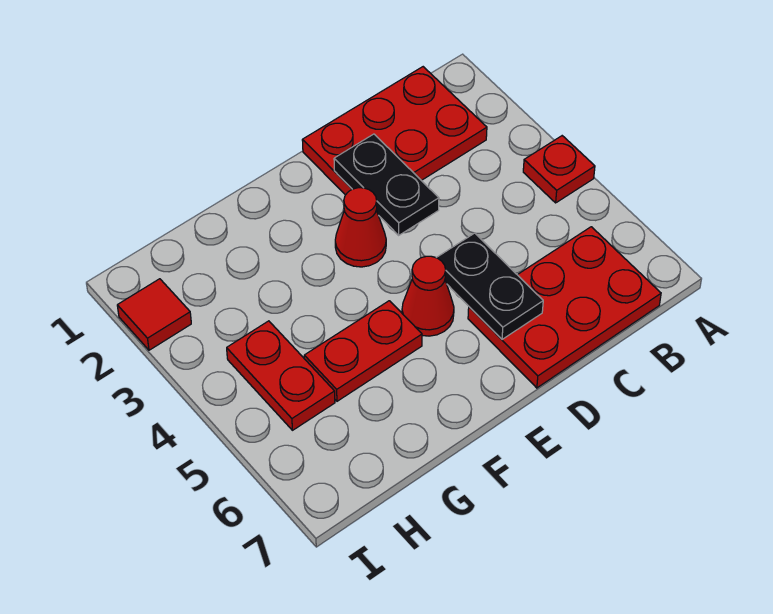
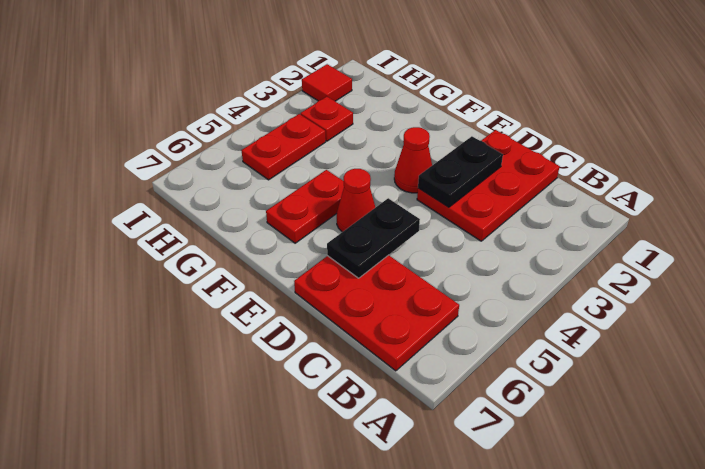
red 1x1 plate [523,136,595,203] -> red 1x1 plate moved to [300,97,353,141]
red 2x3 plate [302,67,487,195] -> red 2x3 plate turned to [417,130,560,241]
red 1x2 plate [304,301,422,401] -> red 1x2 plate turned to [266,170,344,243]

